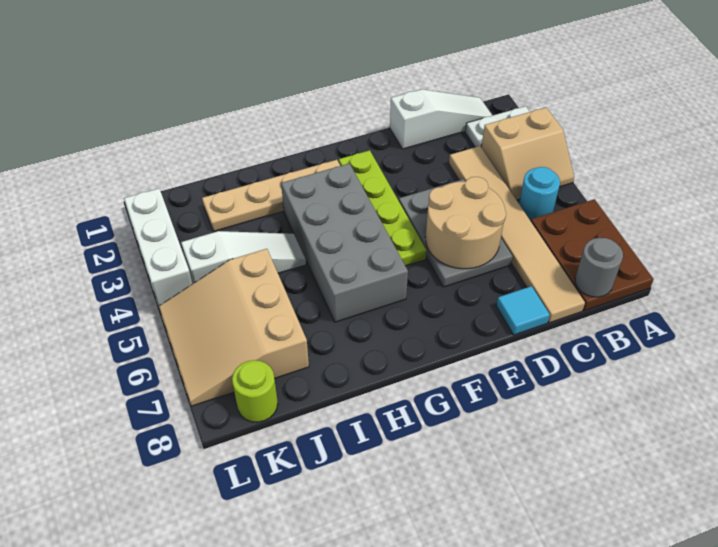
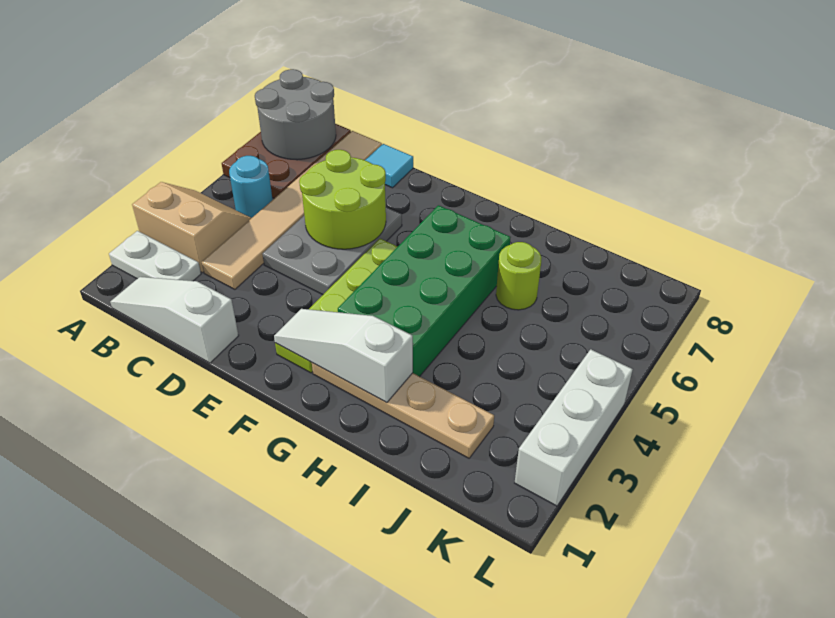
grey 1x1 round brick [575,238,623,297] -> grey 2x2 round brick [255,69,336,160]
tan 2x2 round brick [426,177,506,269] -> lime 2x2 round brick [299,150,386,249]
grey 2x4 brick [281,163,408,322] -> green 2x4 brick [338,205,511,377]
white 1x3 slope [181,231,306,284] -> white 1x3 slope moved to [274,309,413,403]
tan 3x3 slope [159,249,309,406] -> none
lime 1x1 round brick [232,360,278,422] -> lime 1x1 round brick moved to [496,242,542,310]

